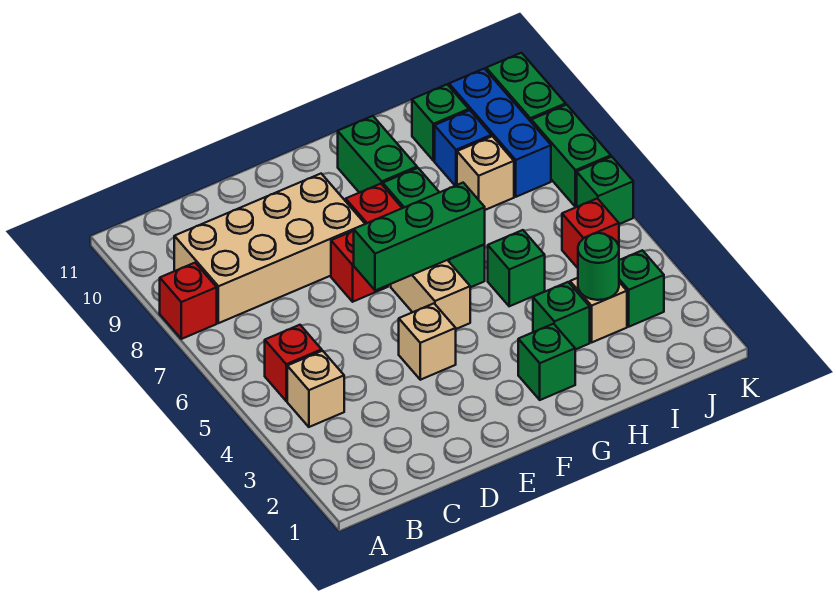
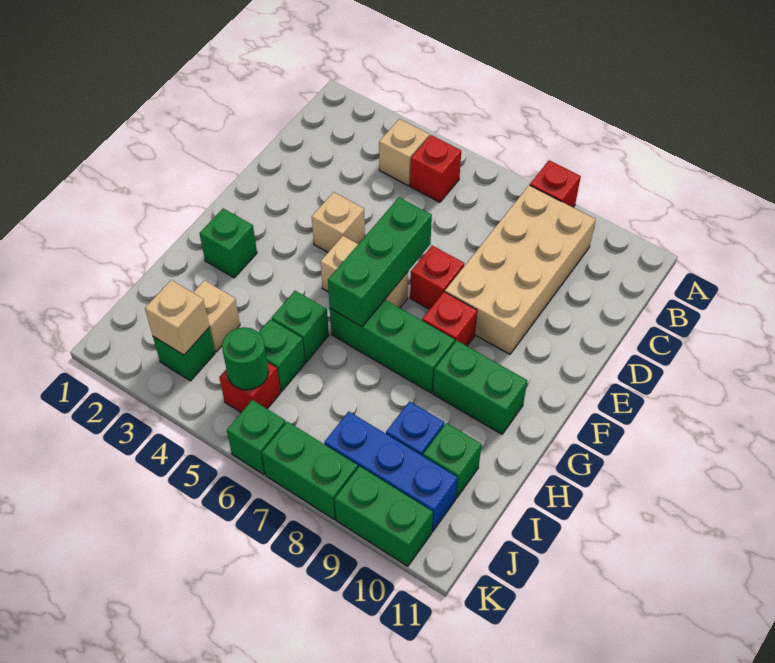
green 1x1 brick [533,282,590,350] -> green 1x1 brick moved to [259,319,305,392]
green 1x1 round brick [578,233,619,300] -> green 1x1 round brick moved to [222,327,269,390]
tan 1x1 brick [457,136,514,210] -> tan 1x1 brick moved to [145,280,209,355]

